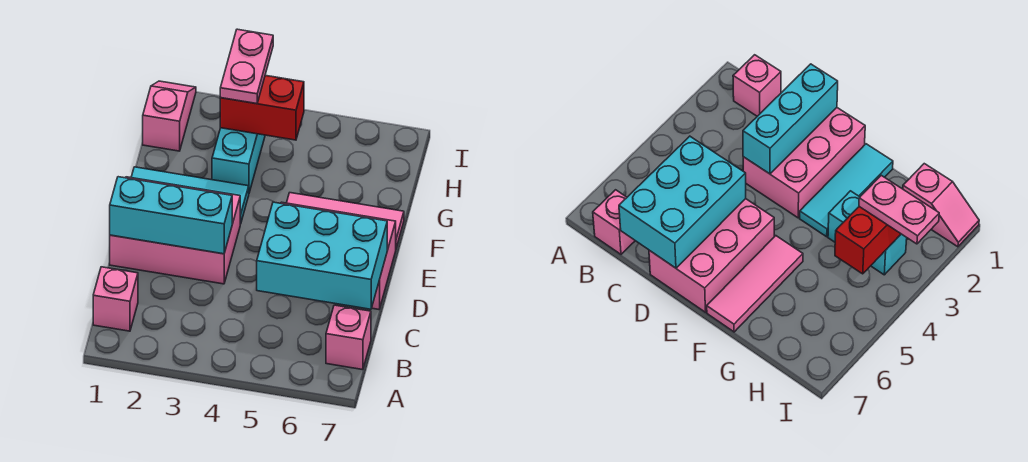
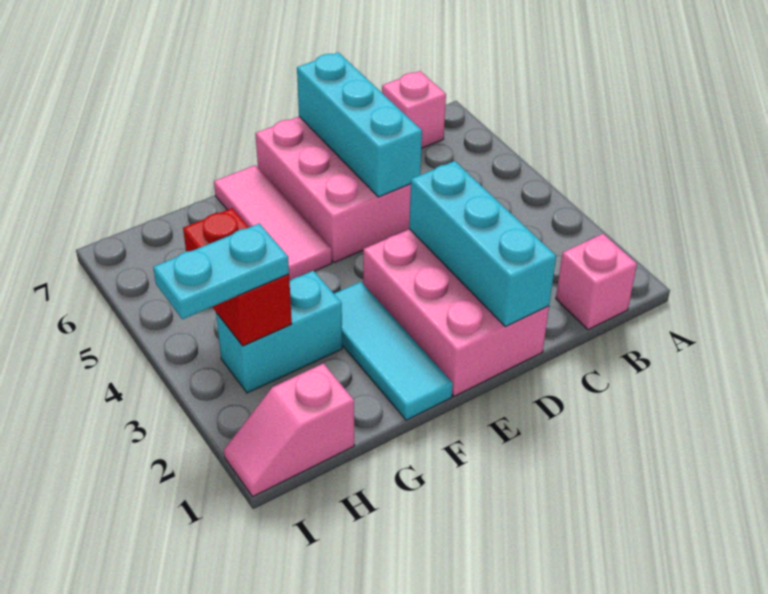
cyan 2x3 brick [257,202,387,309] -> cyan 1x3 brick [297,52,422,197]
pink 1x2 plate [220,29,273,104] -> cyan 1x2 plate [153,224,289,319]

